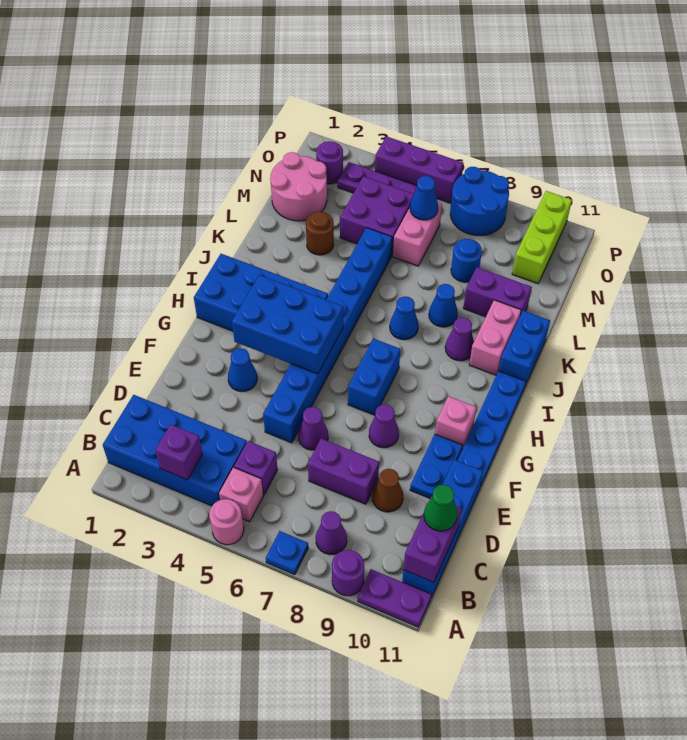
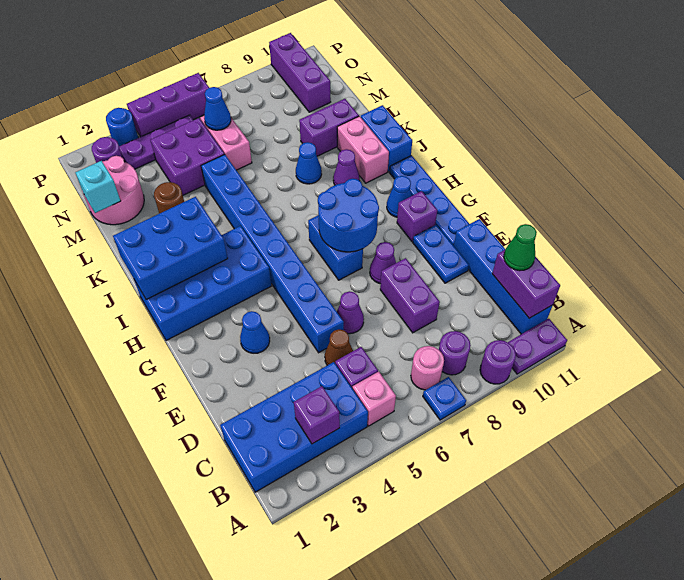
pink 1x1 round brick [209,499,244,545] -> pink 1x1 round brick moved to [411,346,444,390]
purple 1x1 cone [316,511,347,555] -> purple 1x1 round brick [439,331,471,375]
purple 1x2 brick [308,439,379,504] -> purple 1x2 brick turned to [380,258,440,333]
brown 1x1 cone [372,469,403,512] -> brown 1x1 cone moved to [325,329,353,365]
blue 2x3 brick [232,275,343,374] -> blue 2x3 brick moved to [113,197,228,300]
pink 1x1 brick [435,396,476,449] -> purple 1x1 brick [397,191,437,242]
blue 1x1 cone [390,296,418,340] -> blue 1x1 cone moved to [387,176,412,217]
none -> cyan 1x1 brick [75,161,121,213]
blue 1x1 round brick [451,239,482,282] -> blue 1x1 round brick moved to [106,108,138,146]
lime 1x3 brick [512,191,572,284] -> purple 1x3 brick [269,33,331,112]
blue 2x2 round brick [450,167,509,236] -> blue 2x2 round brick moved to [318,179,379,252]

